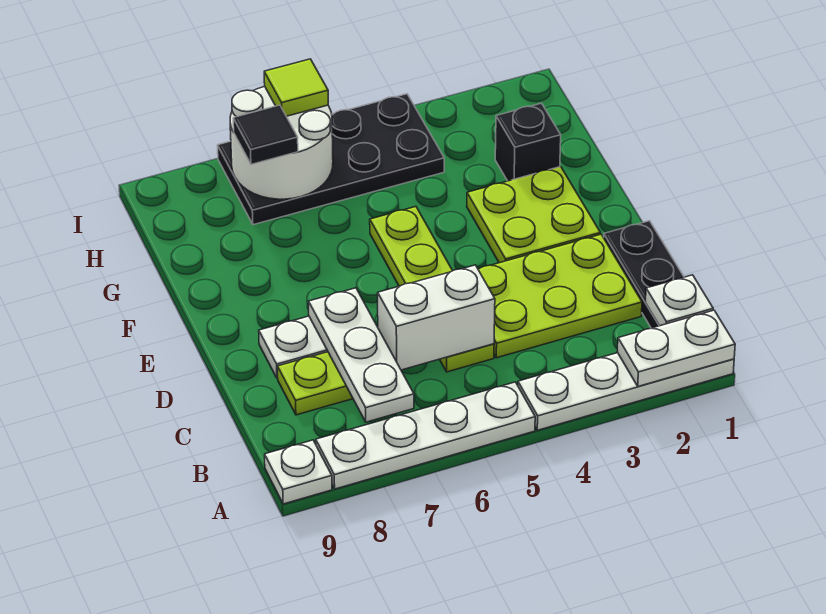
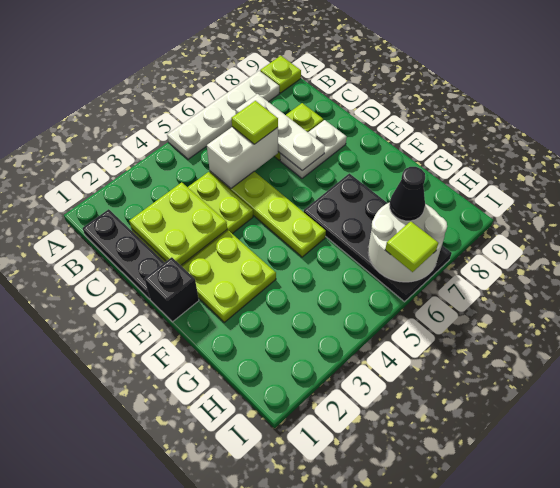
white 1x4 plate [518,353,734,430] -> none
white 1x2 plate [617,310,735,386] -> none
white 1x1 plate [265,440,332,504] -> lime 1x1 plate [260,56,301,93]
white 1x1 plate [646,275,713,326] -> none
none -> lime 2x2 plate [129,182,227,265]
none -> lime 1x1 tile [232,101,278,144]
black 1x1 brick [495,103,561,181] -> black 1x1 brick moved to [144,257,199,322]
black 2x4 plate [218,94,444,225] -> black 2x4 plate turned to [304,173,452,302]
black 1x1 tile [233,105,298,164] -> black 1x1 cone [389,167,425,221]

